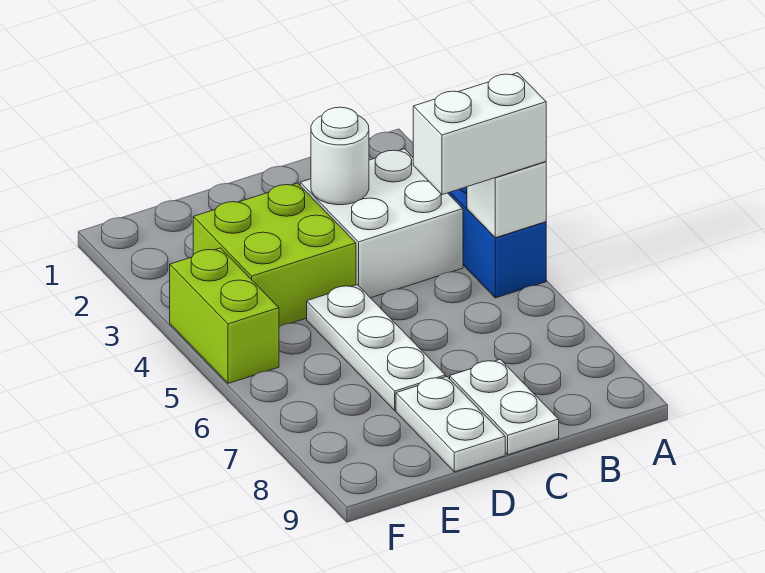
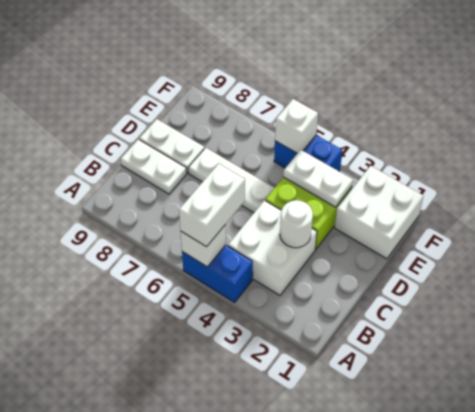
none -> white 2x2 brick [335,166,423,259]
none -> white 1x2 plate [283,150,353,207]
lime 1x2 brick [170,248,279,383] -> blue 1x2 brick [274,135,342,171]
none -> white 1x1 brick [275,99,318,153]

